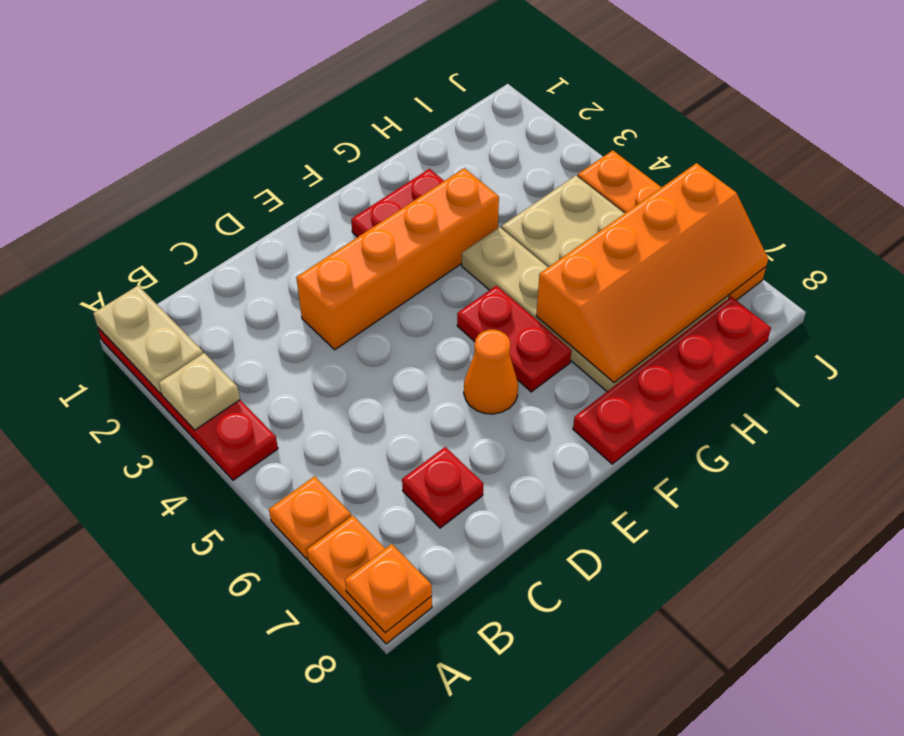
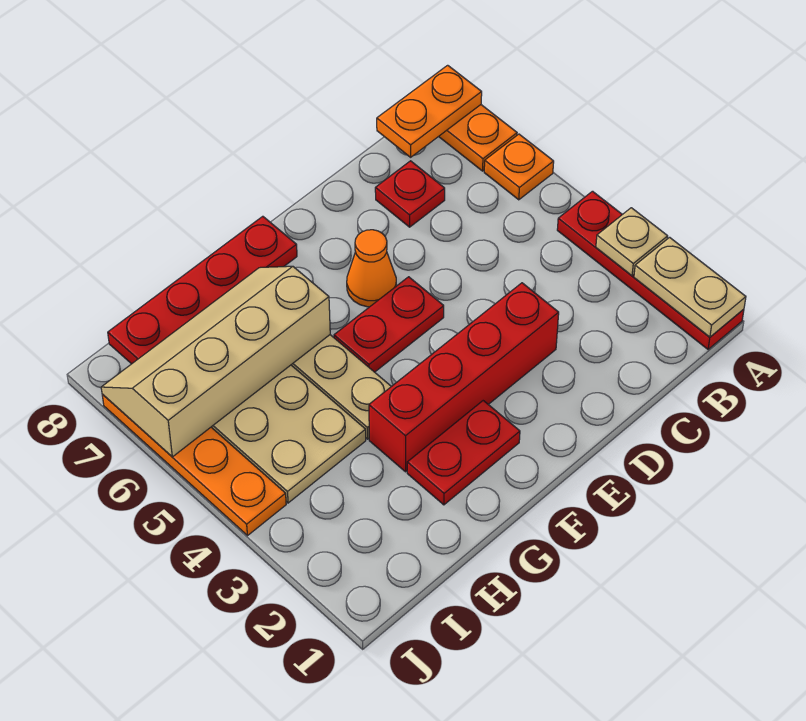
orange 1x1 plate [345,544,432,633] -> orange 1x2 plate [377,65,482,157]
orange 1x4 brick [296,168,499,350] -> red 1x4 brick [369,283,559,472]
red 1x2 plate [457,286,572,392] -> red 1x2 plate turned to [334,277,444,372]
orange 2x4 slope [536,163,768,383] -> tan 2x4 slope [101,266,330,457]

